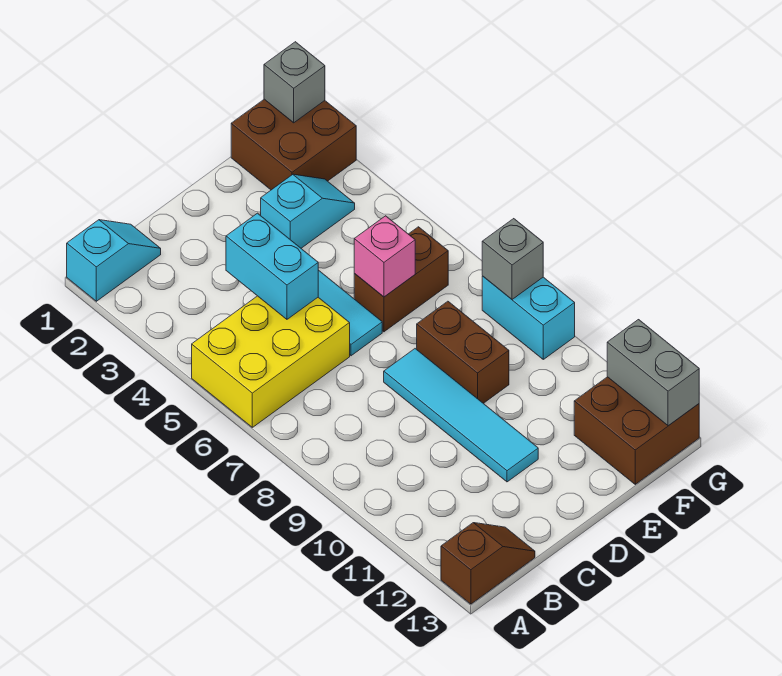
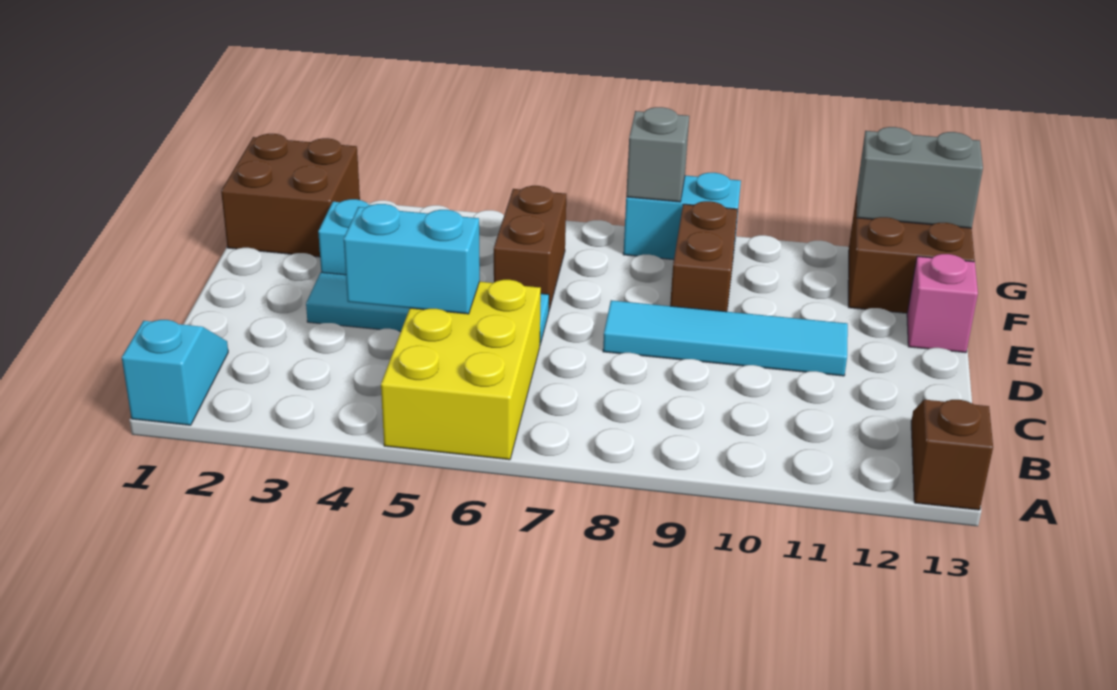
pink 1x1 brick [354,216,415,297] -> pink 1x1 brick moved to [907,254,978,353]
brown 1x2 brick [417,301,509,403] -> brown 1x2 brick turned to [670,201,738,312]
grey 1x1 brick [264,42,325,123] -> none

